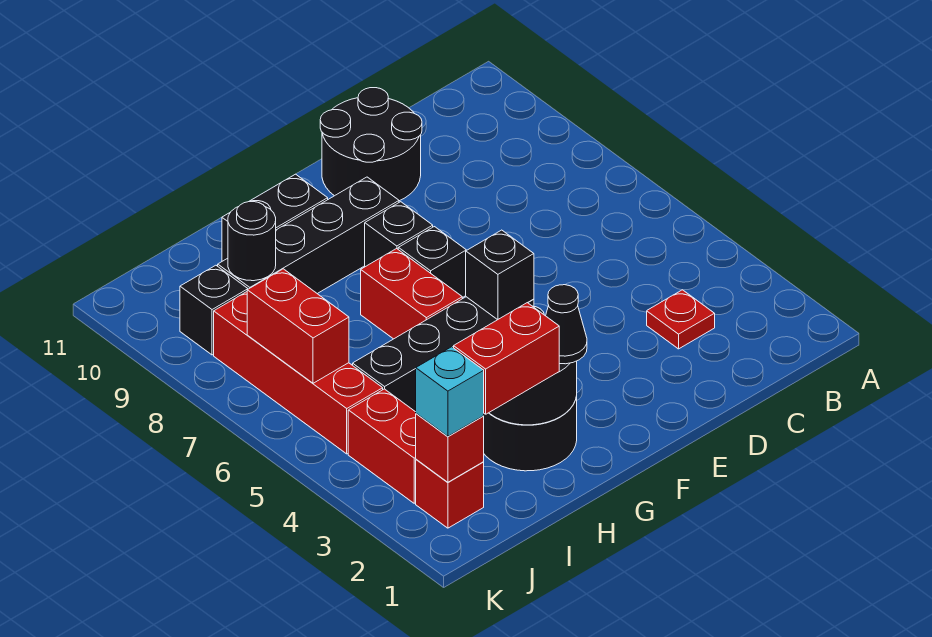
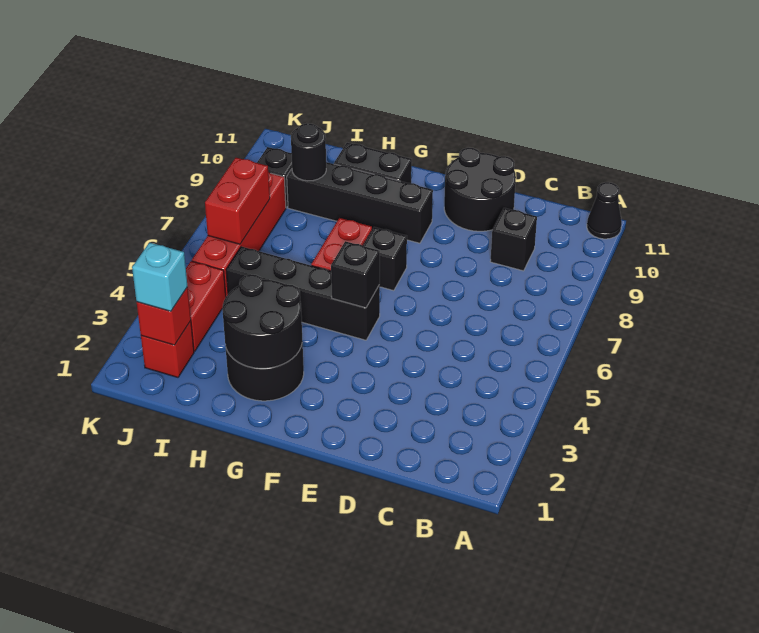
red 1x1 plate [647,290,715,349] -> none
black 1x1 brick [365,202,433,267] -> black 1x1 brick moved to [490,208,537,271]
black 1x1 cone [546,285,587,364] -> black 1x1 cone moved to [587,182,622,239]
red 1x2 brick [454,303,559,414] -> none

